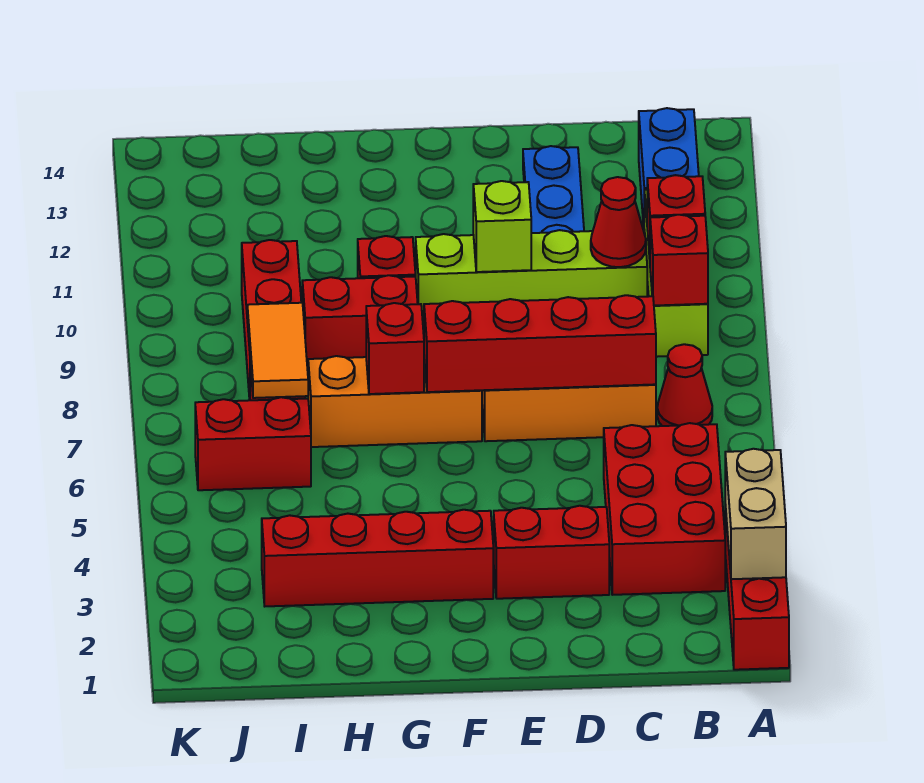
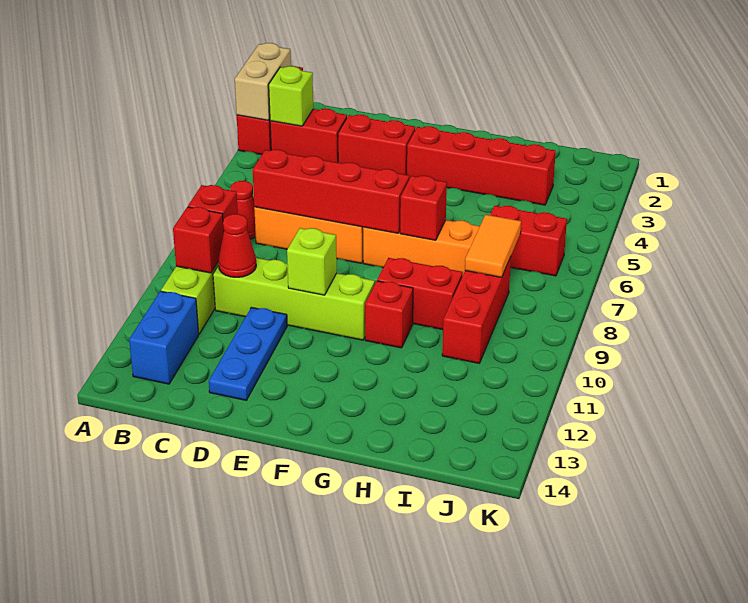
red 2x3 brick [604,423,725,595] -> red 1x2 brick [270,109,347,163]
none -> lime 1x1 brick [269,66,313,126]

